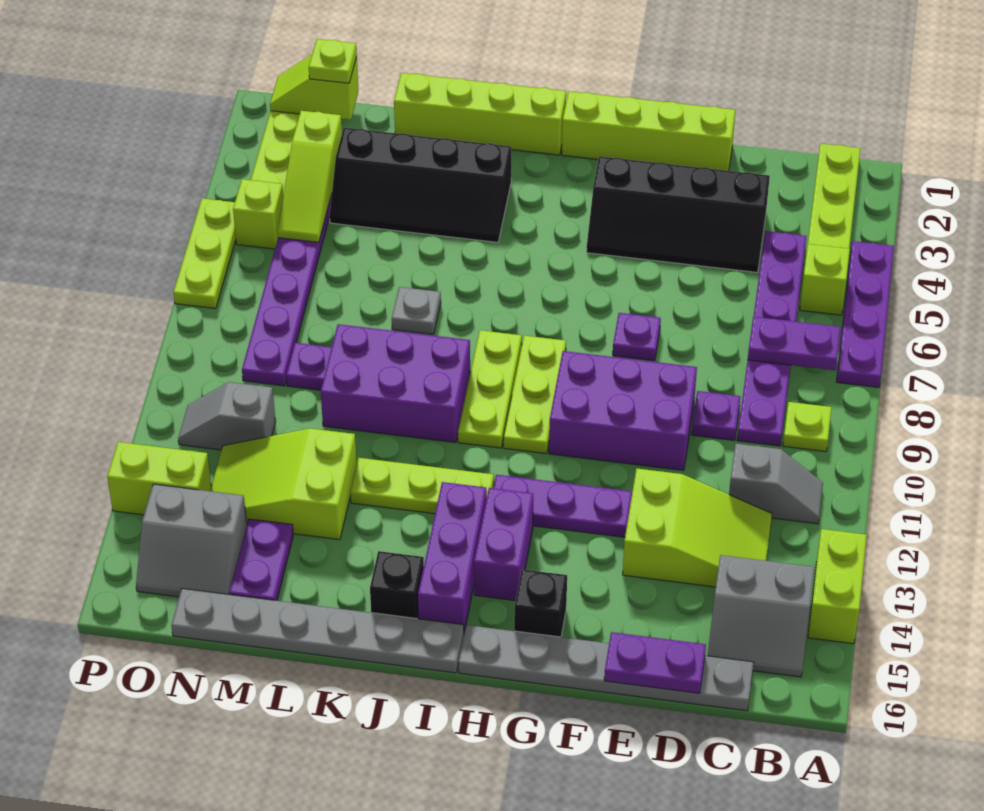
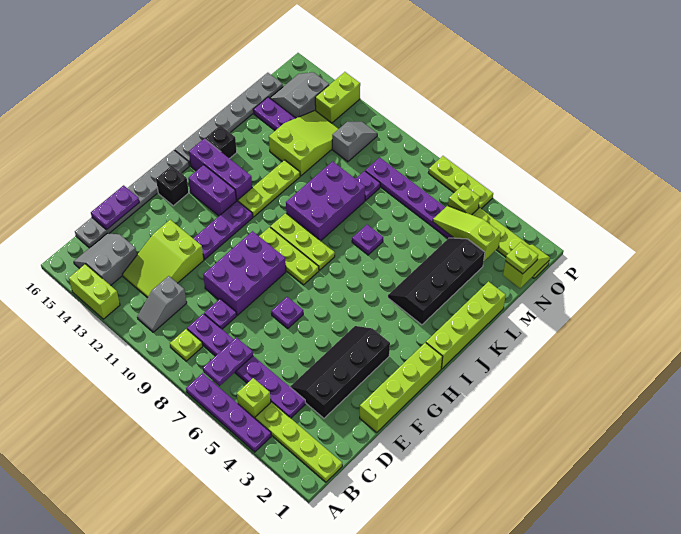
grey 1x1 plate [392,287,441,334] -> purple 1x1 plate [352,225,383,255]

